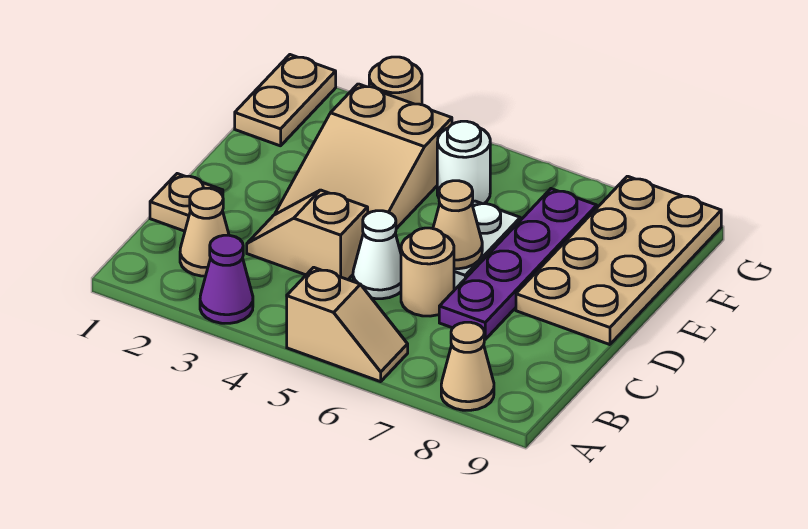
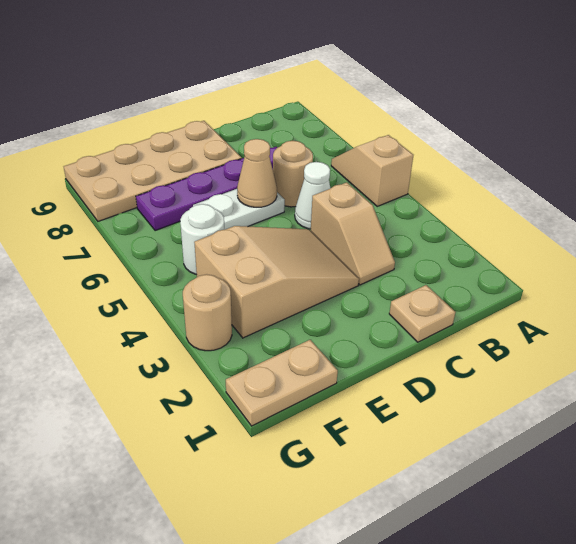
purple 1x1 cone [200,235,253,323] -> none
tan 1x1 cone [441,322,494,410] -> none
tan 1x1 cone [180,188,229,276] -> none

